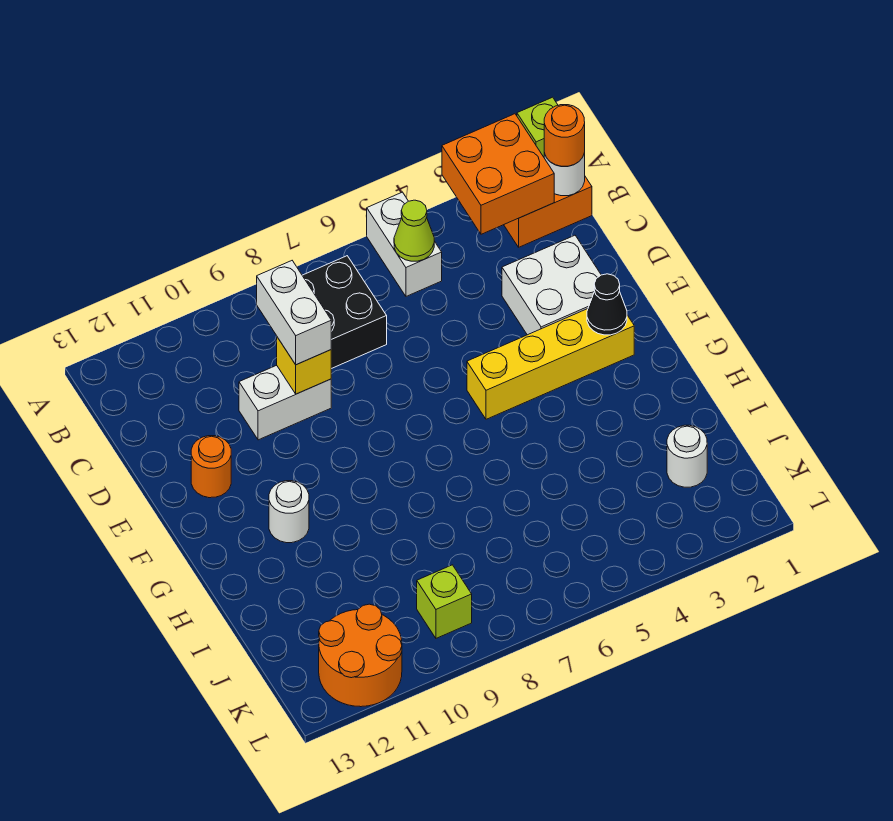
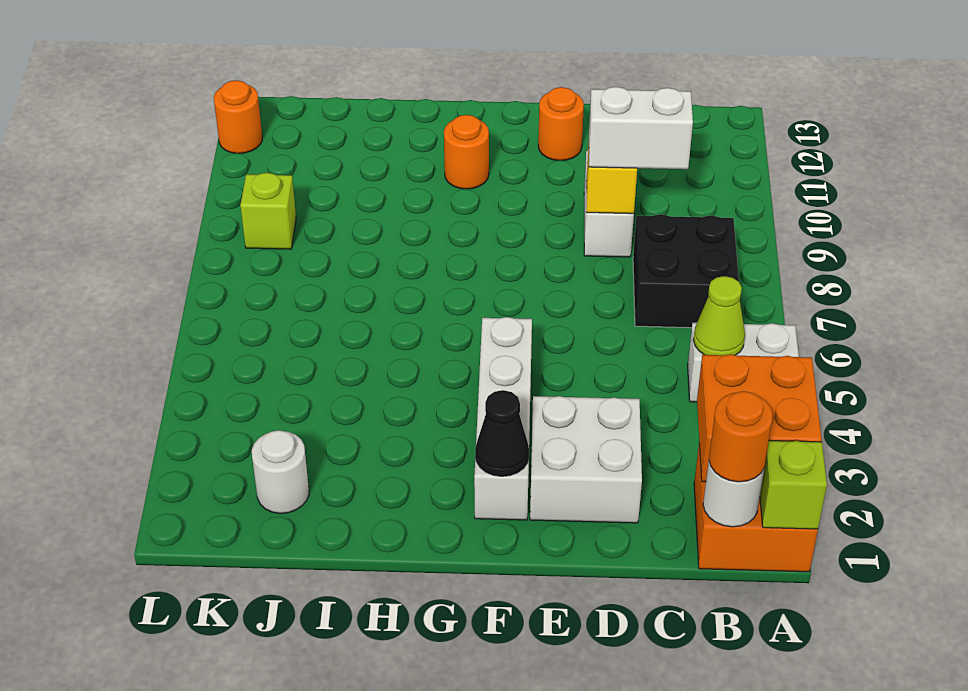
yellow 1x4 brick [467,309,634,419] -> white 1x4 brick [474,317,532,520]
white 1x1 round brick [269,481,309,543] -> orange 1x1 round brick [444,115,489,189]
orange 2x2 round brick [319,604,402,707] -> orange 1x1 round brick [214,80,262,154]

